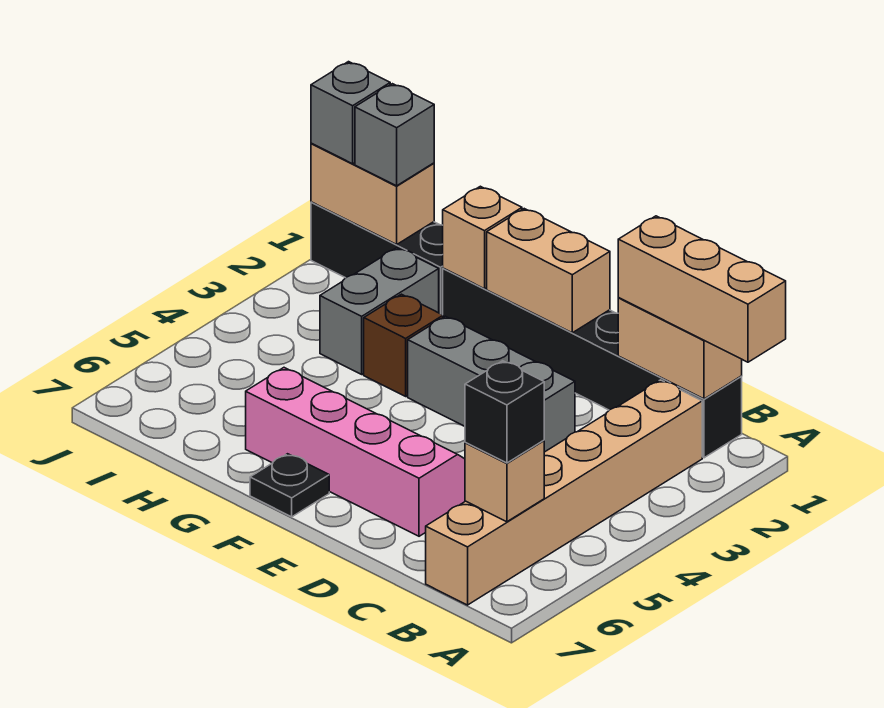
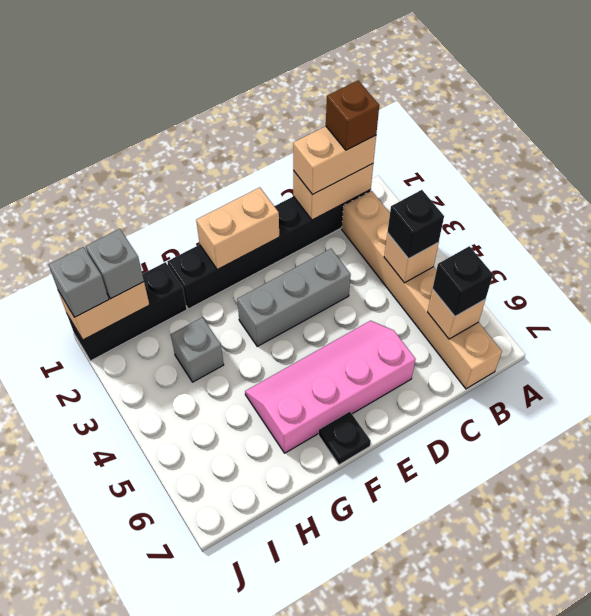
tan 1x3 brick [618,216,786,362] -> tan 1x2 brick [293,126,376,195]
none -> black 1x1 brick [387,190,444,259]
tan 1x1 brick [443,186,522,289] -> tan 1x1 brick moved to [384,233,439,283]
brown 1x1 brick [364,294,443,396] -> brown 1x1 brick moved to [326,81,379,150]
grey 1x2 brick [320,248,439,374] -> grey 1x1 brick [171,317,224,382]

